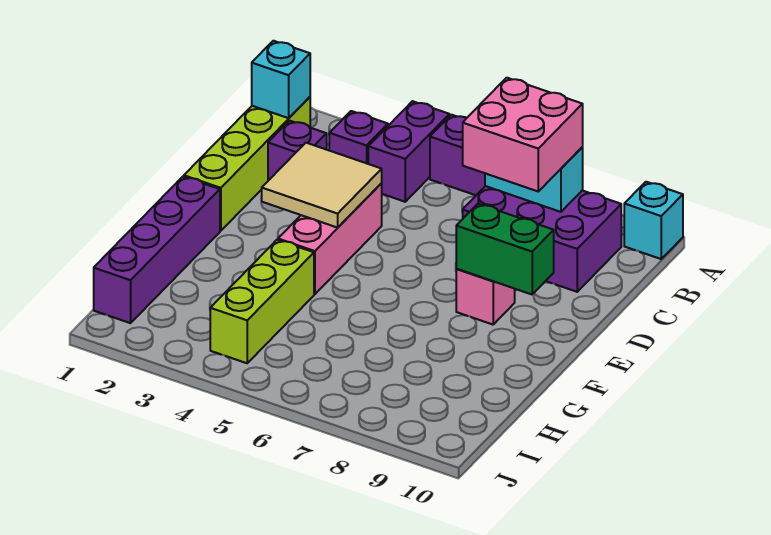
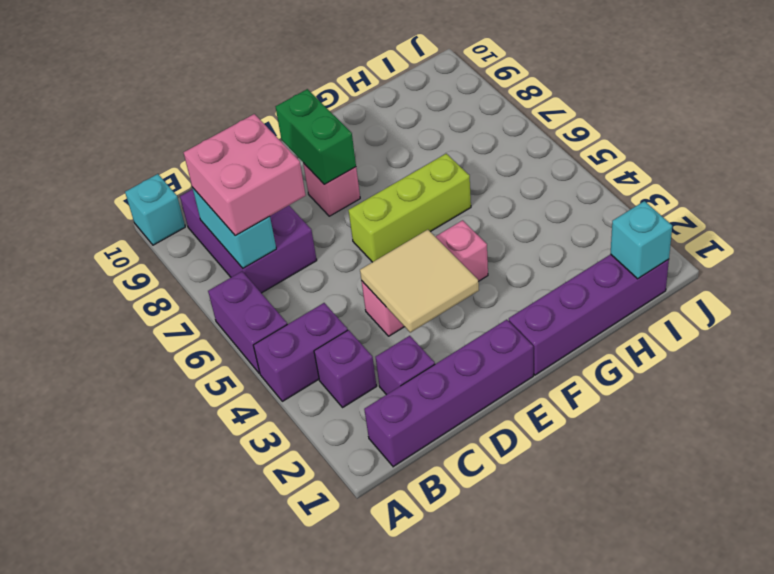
lime 1x4 brick [184,97,310,231] -> purple 1x4 brick [364,320,533,467]
cyan 1x1 brick [252,41,310,118] -> cyan 1x1 brick moved to [611,201,672,279]
lime 1x3 brick [210,240,314,363] -> lime 1x3 brick moved to [348,154,471,262]

